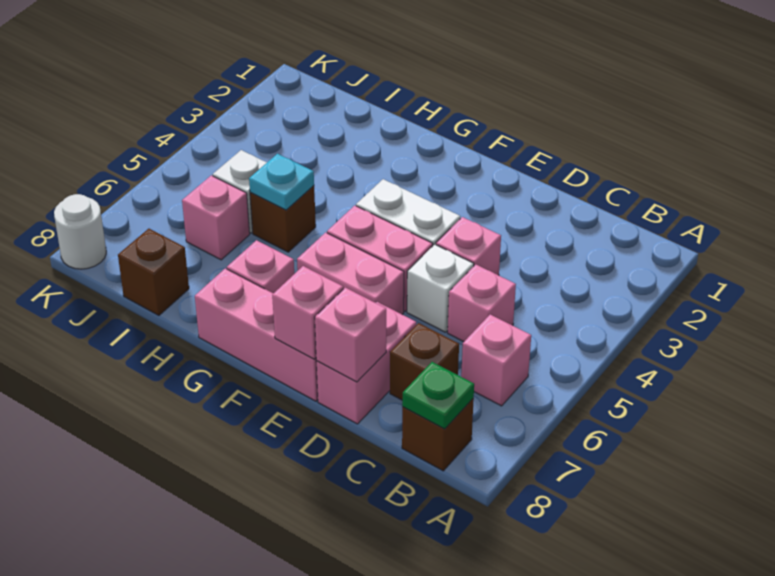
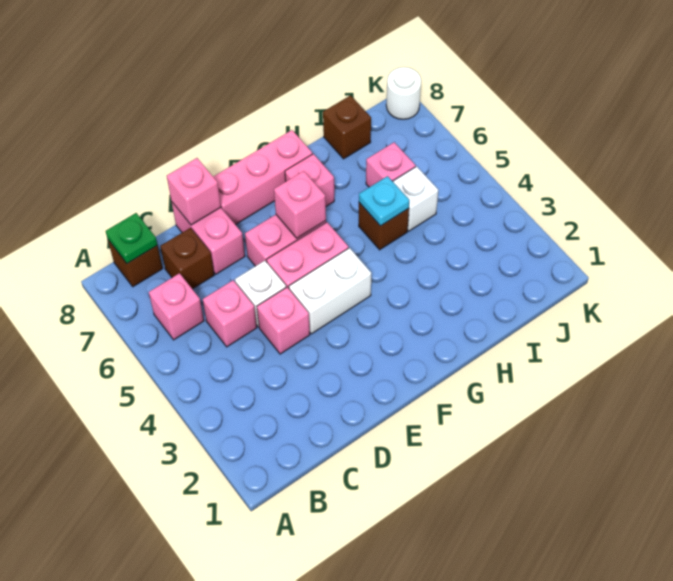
pink 1x1 brick [272,266,343,359] -> pink 1x1 brick moved to [274,171,326,238]

